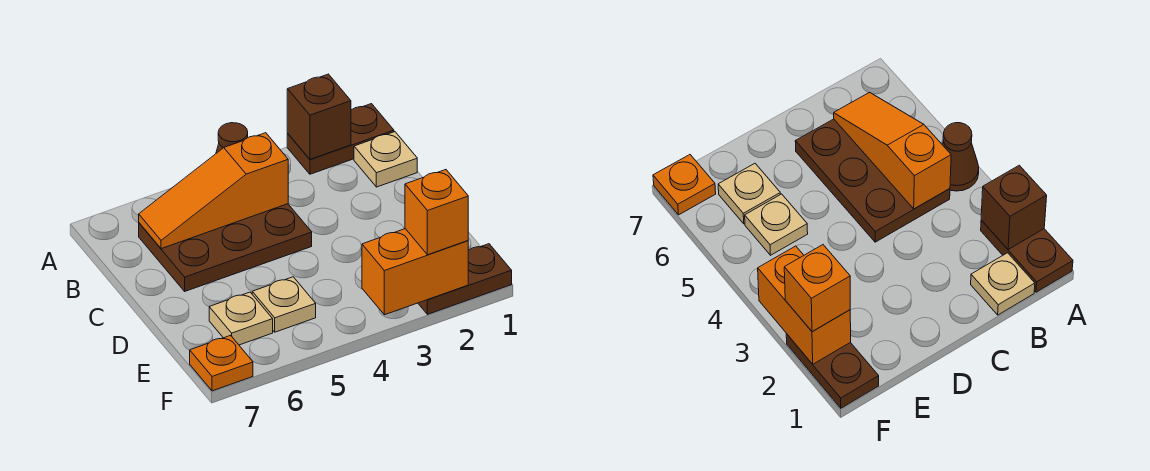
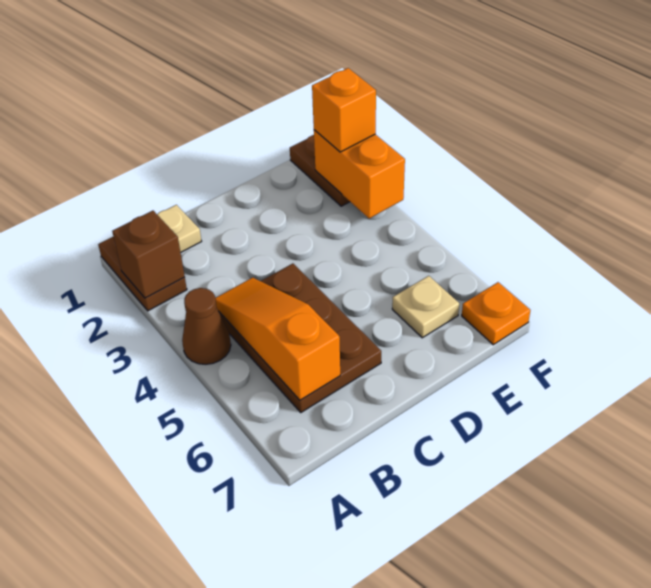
orange 1x3 slope [139,133,288,249] -> orange 1x3 slope turned to [215,278,340,400]
tan 1x1 plate [252,277,316,332] -> none

